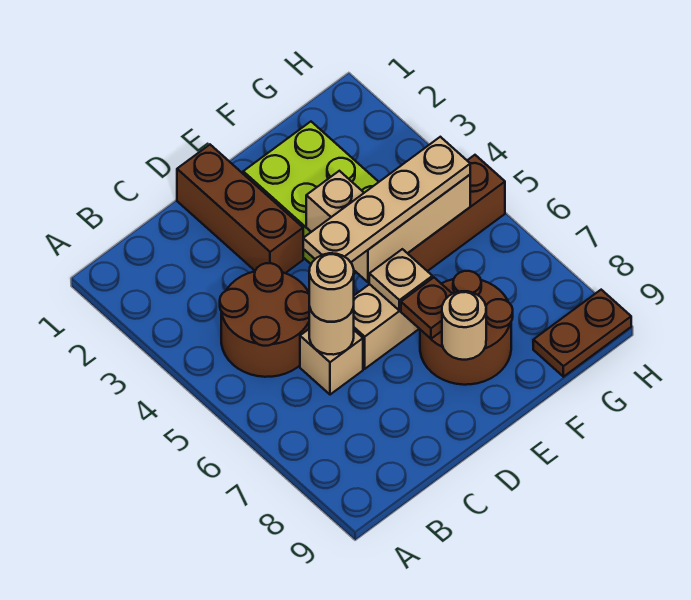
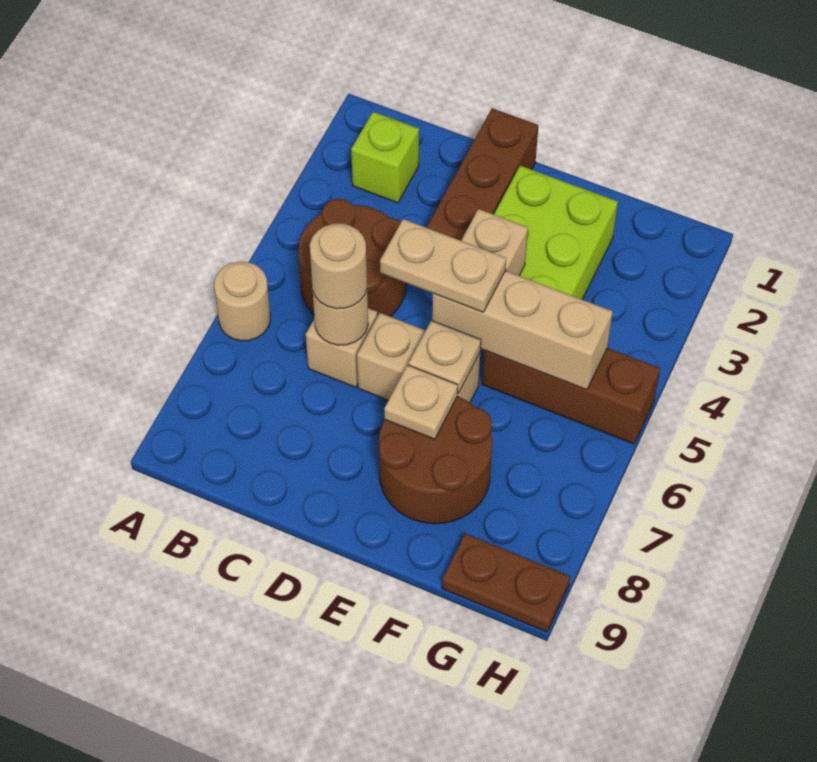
none -> lime 1x1 brick [351,112,419,203]
tan 1x4 plate [303,137,470,262] -> tan 1x2 plate [380,219,506,312]
brown 1x1 plate [401,278,452,339] -> tan 1x1 plate [384,365,458,439]
tan 1x1 round brick [442,291,486,360] -> tan 1x1 round brick moved to [214,261,270,341]

